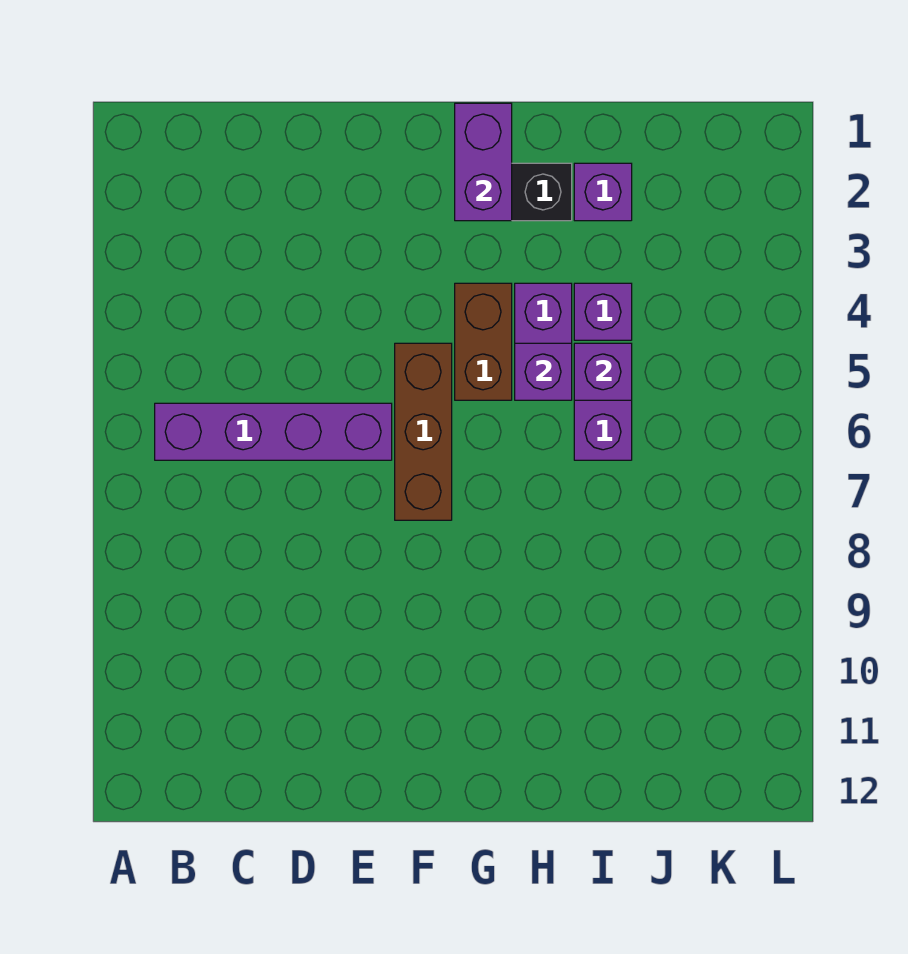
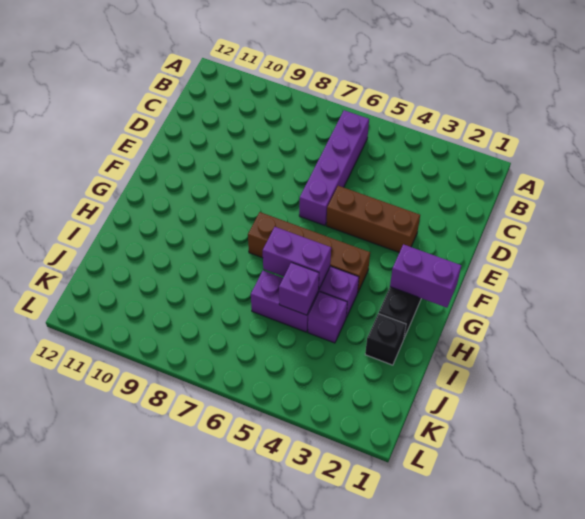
brown 1x3 brick [395,343,452,520] -> brown 1x3 brick moved to [326,186,420,253]
brown 1x2 brick [455,283,512,400] -> brown 1x4 brick [248,212,370,292]
purple 1x1 brick [515,343,572,400] -> purple 1x2 brick [263,227,331,289]
purple 1x1 brick [574,163,632,221] -> black 1x1 brick [365,314,406,365]

